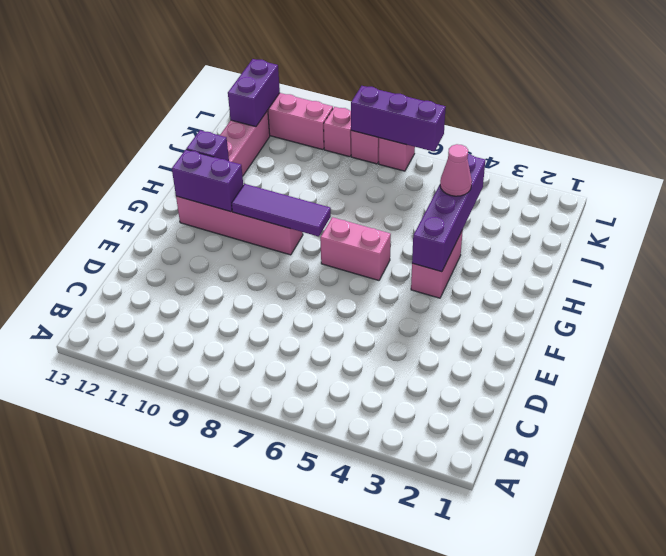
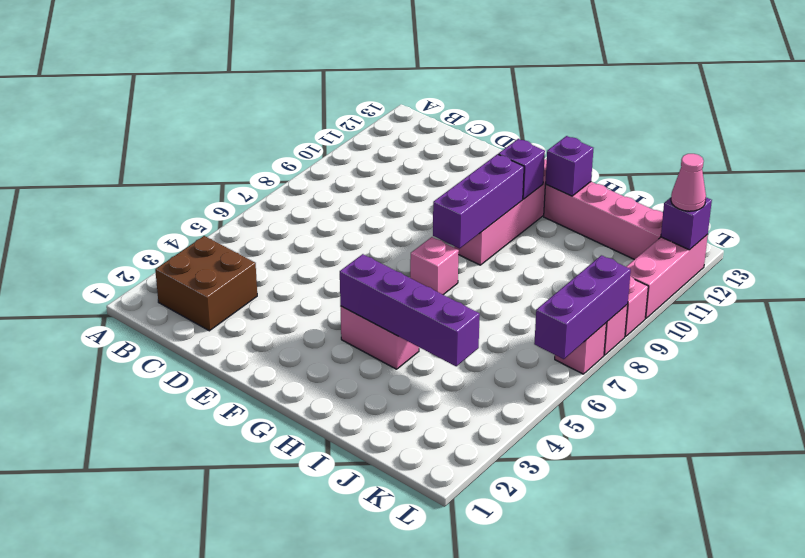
none -> brown 2x2 brick [155,236,257,331]
pink 1x2 brick [320,217,391,280] -> pink 1x1 brick [410,237,459,295]
purple 1x3 tile [232,184,331,237] -> purple 1x3 brick [433,154,524,249]
purple 1x2 brick [172,150,243,212] -> purple 1x1 brick [498,139,545,199]
pink 1x1 cone [440,144,472,196] -> pink 1x1 cone moved to [671,154,706,211]
purple 1x2 brick [228,59,280,127] -> purple 1x1 brick [661,198,712,250]

